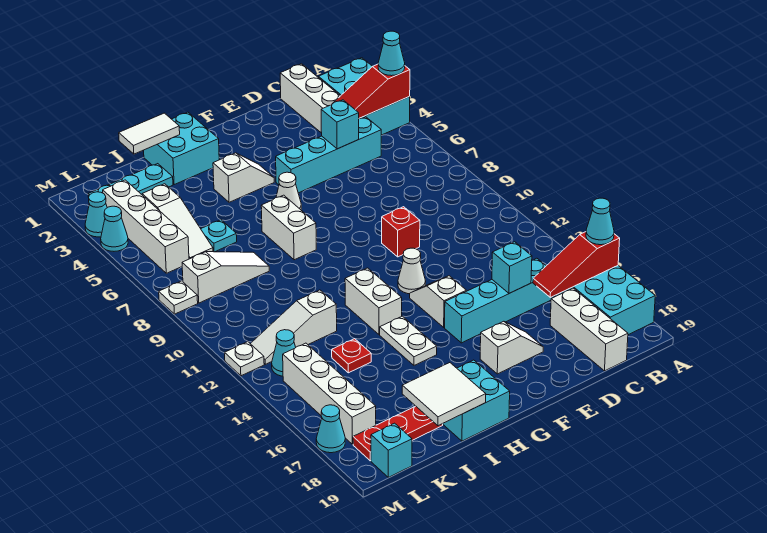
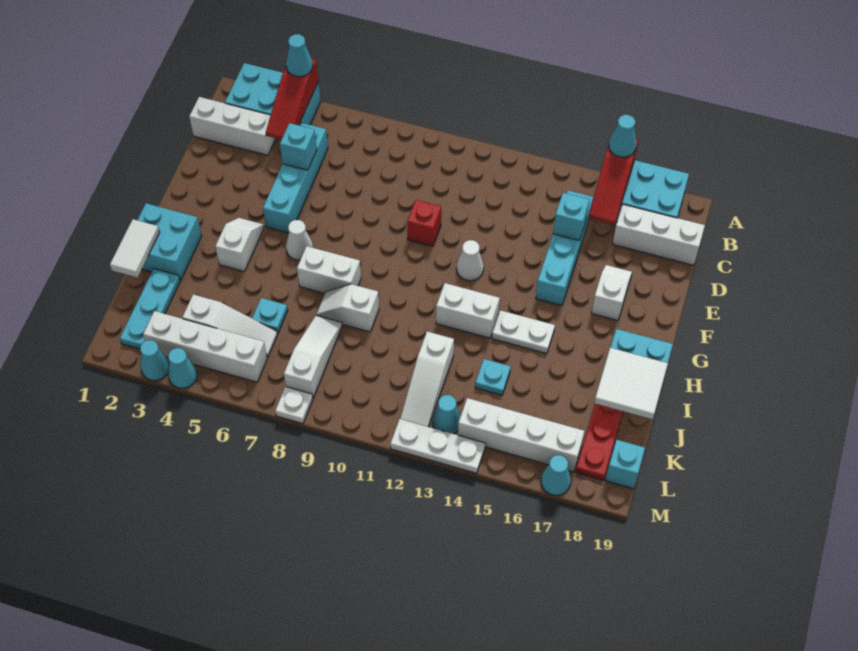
white 1x2 slope [410,276,466,327] -> white 1x2 slope moved to [316,284,379,332]
red 1x1 plate [332,339,371,373] -> cyan 1x1 plate [475,359,511,395]
white 1x1 plate [225,342,264,376] -> white 1x3 plate [390,419,485,473]

